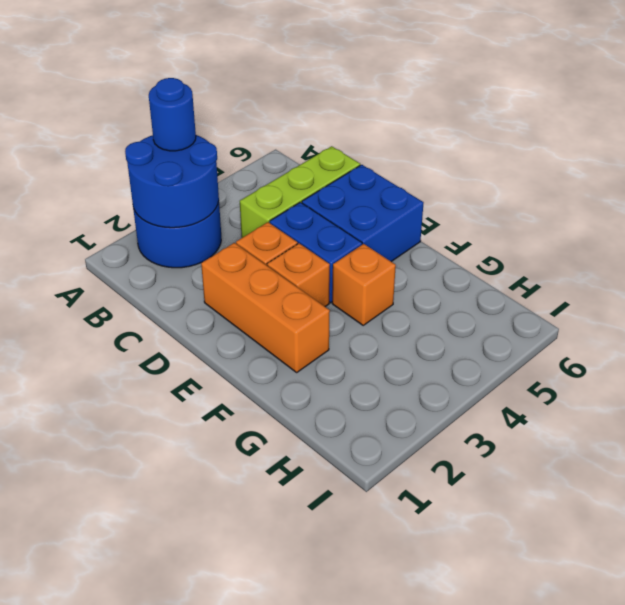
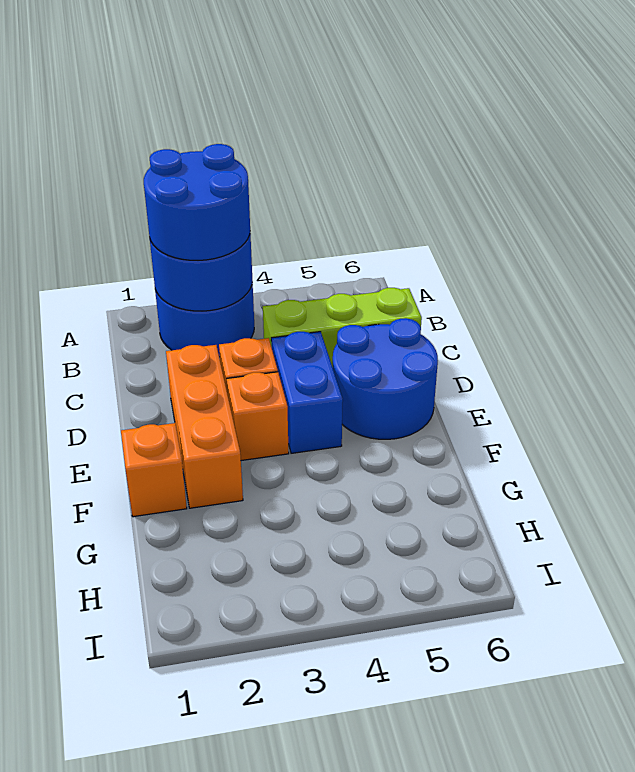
blue 1x1 round brick [149,78,196,151] -> blue 2x2 round brick [144,144,250,260]
blue 2x2 brick [302,165,423,262] -> blue 2x2 round brick [333,318,438,439]
orange 1x1 brick [332,244,396,325] -> orange 1x1 brick moved to [121,423,187,517]

